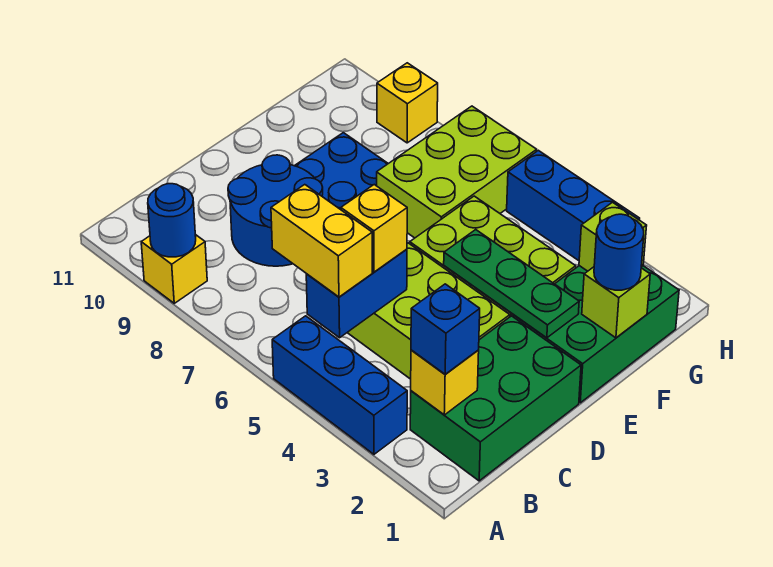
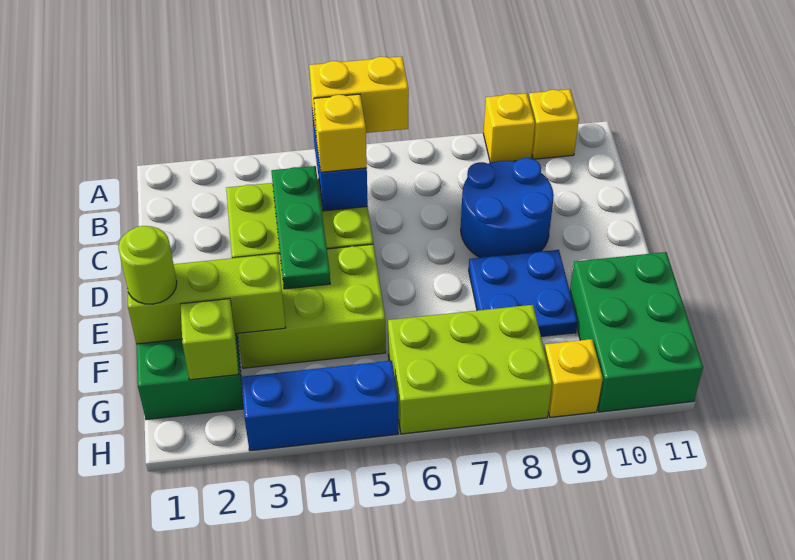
blue 1x3 brick [272,316,407,454] -> none
blue 1x1 round brick [148,184,196,257] -> none
green 2x3 brick [410,316,581,481] -> green 2x3 brick moved to [570,252,703,412]
yellow 1x1 brick [411,350,479,415] -> yellow 1x1 brick moved to [529,89,579,159]
blue 1x1 brick [411,284,480,374] -> none
green 1x3 plate [444,230,579,338] -> green 1x3 plate turned to [271,166,330,289]
lime 1x1 brick [582,267,650,338] -> lime 1x3 brick [127,254,286,344]
blue 1x1 round brick [594,214,644,290] -> lime 1x1 round brick [118,226,177,304]
lime 2x3 brick [377,106,537,238] -> lime 2x3 brick turned to [388,305,552,434]

